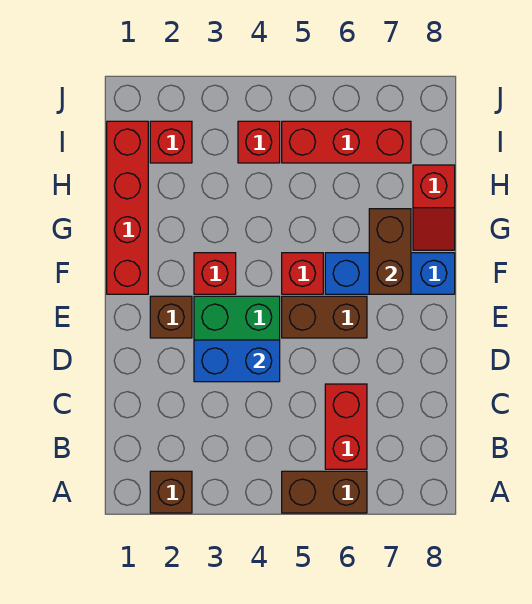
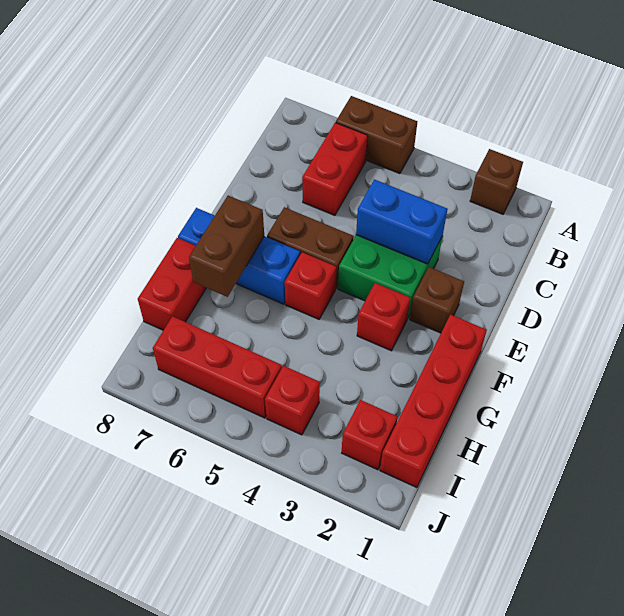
red 1x2 slope [413,165,455,250] -> red 1x2 brick [138,238,206,330]

